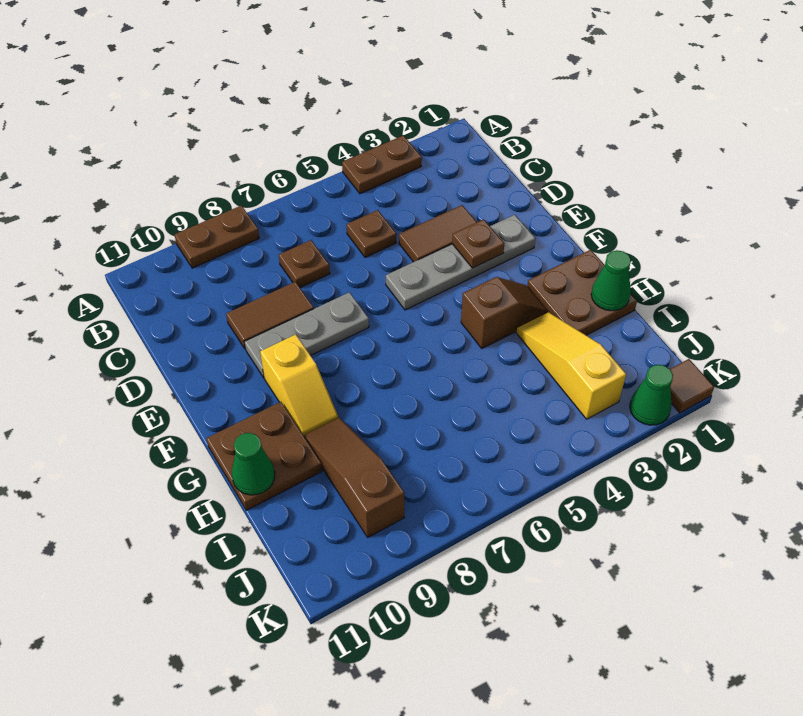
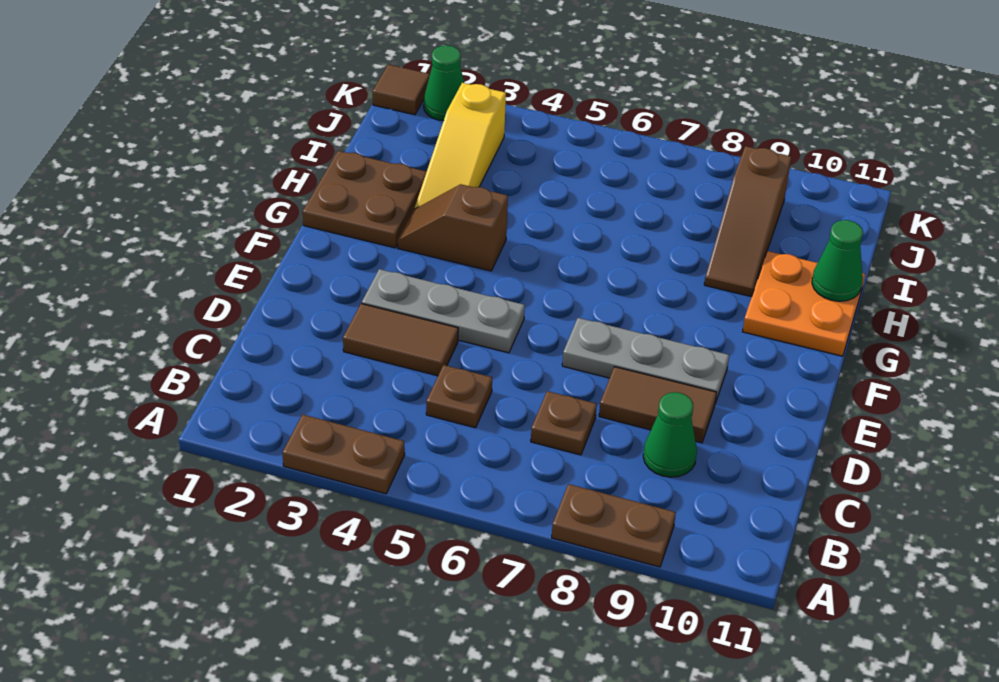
grey 1x4 plate [386,215,535,310] -> grey 1x3 plate [362,269,525,353]
brown 1x1 plate [452,219,504,268] -> none
yellow 1x2 slope [260,335,338,436] -> none
brown 2x2 plate [206,402,322,510] -> orange 2x2 plate [742,251,865,356]
green 1x1 cone [591,250,631,311] -> green 1x1 cone moved to [643,392,697,477]

